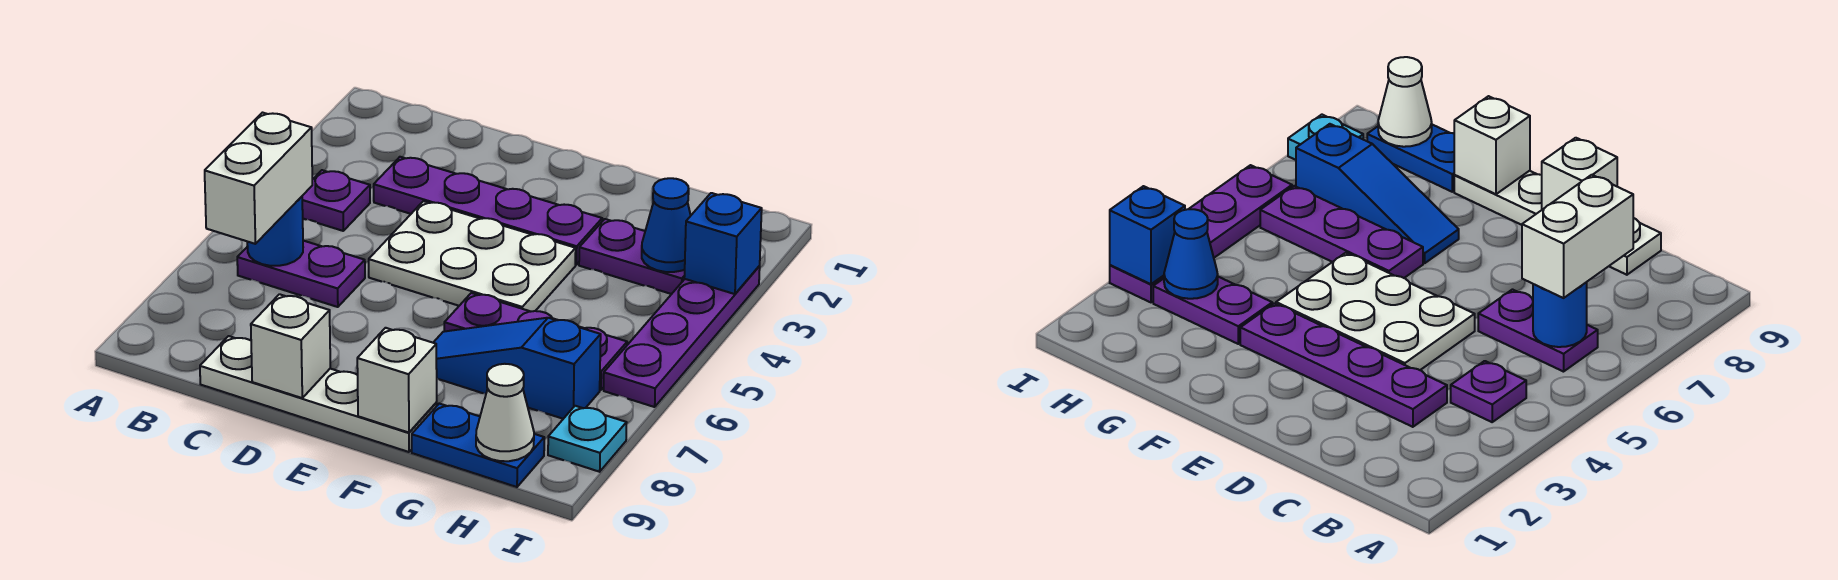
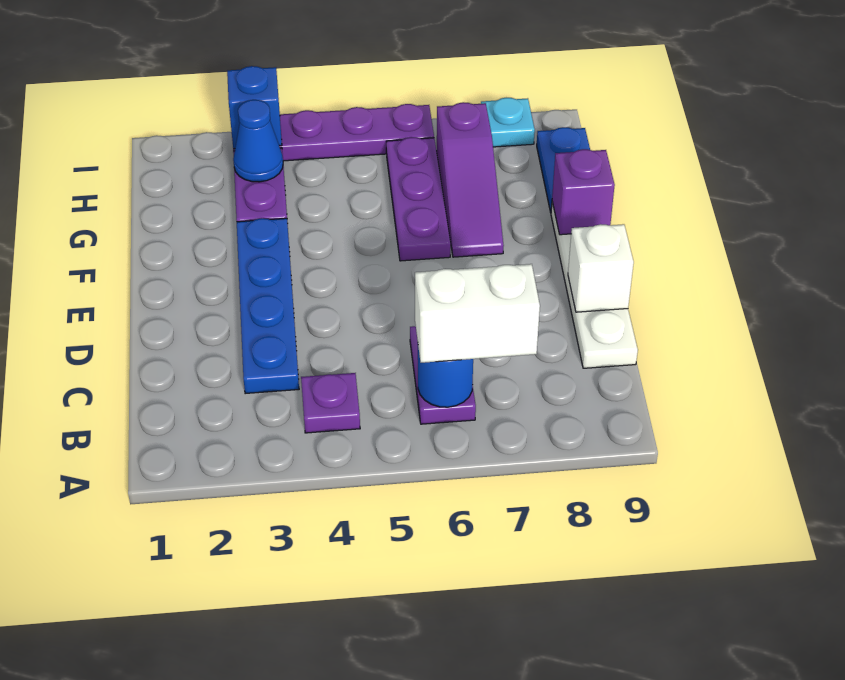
purple 1x4 plate [374,157,602,265] -> blue 1x4 plate [237,218,299,394]
white 2x3 plate [369,201,576,311] -> none
blue 1x3 slope [433,318,601,419] -> purple 1x3 slope [437,102,504,257]
white 1x1 brick [357,328,437,433] -> purple 1x1 brick [552,149,615,235]
white 1x1 cone [476,364,534,461] -> none

